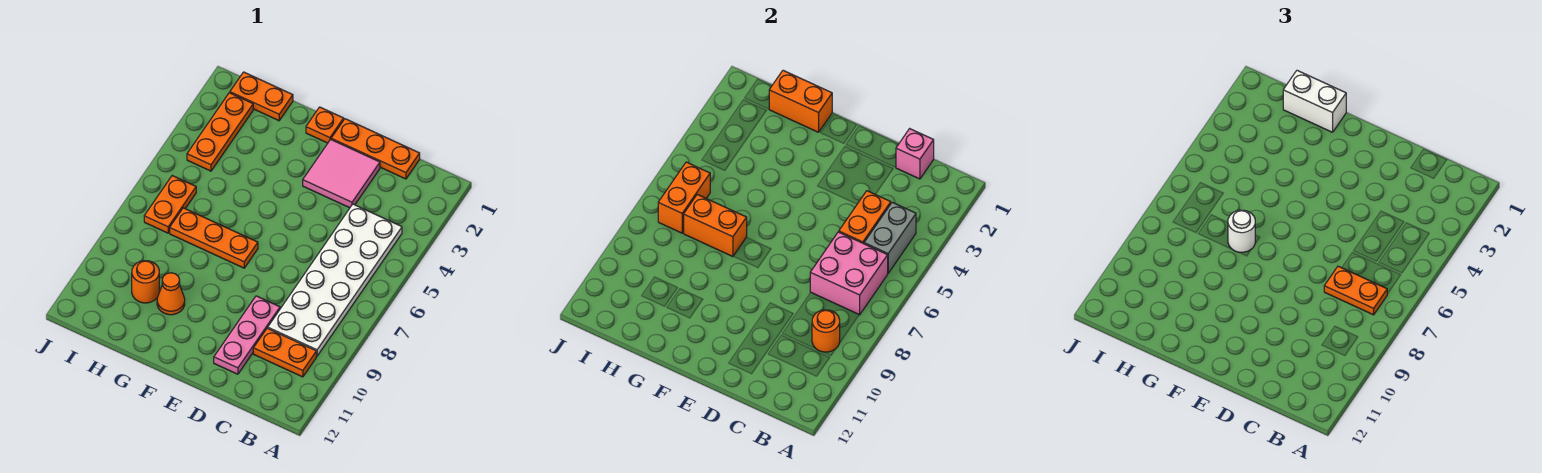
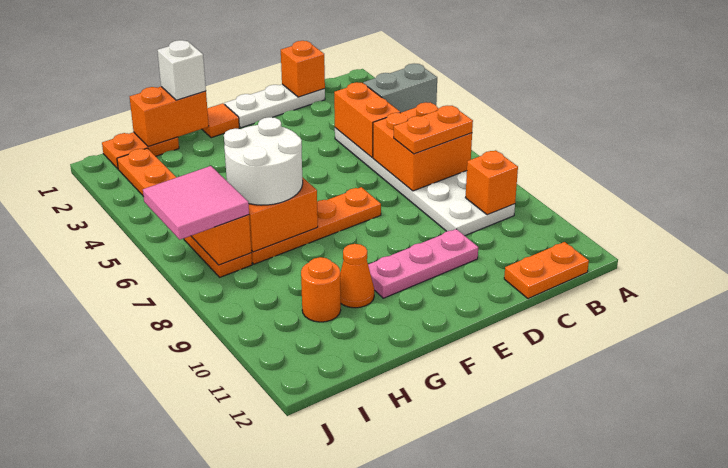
grey 1x2 brick [864,202,916,273] -> grey 1x2 brick turned to [363,64,437,113]
pink 2x2 brick [810,232,888,315] -> orange 2x2 brick [373,102,472,191]
orange 1x1 round brick [812,310,840,352] -> orange 1x1 brick [465,150,518,215]
orange 1x2 plate [253,328,316,377] -> orange 1x2 plate moved to [504,242,589,299]
orange 1x3 plate [331,119,420,179] -> white 1x3 plate [225,84,325,128]
pink 1x1 brick [896,129,934,179] -> orange 1x1 brick [281,41,325,97]
pink 2x2 tile [303,139,380,208] -> pink 2x2 tile moved to [143,166,249,240]
pink 1x3 plate [214,296,280,374] -> pink 1x3 plate turned to [368,229,478,298]
orange 1x1 plate [306,107,344,143] -> orange 1x1 tile [202,103,239,138]
orange 1x3 plate [170,208,258,268] -> orange 1x4 plate [251,187,381,264]
white 1x2 brick [1283,70,1346,132] -> white 1x1 brick [157,40,206,100]
white 1x1 round brick [1228,210,1255,252] -> white 2x2 round brick [224,117,303,205]

